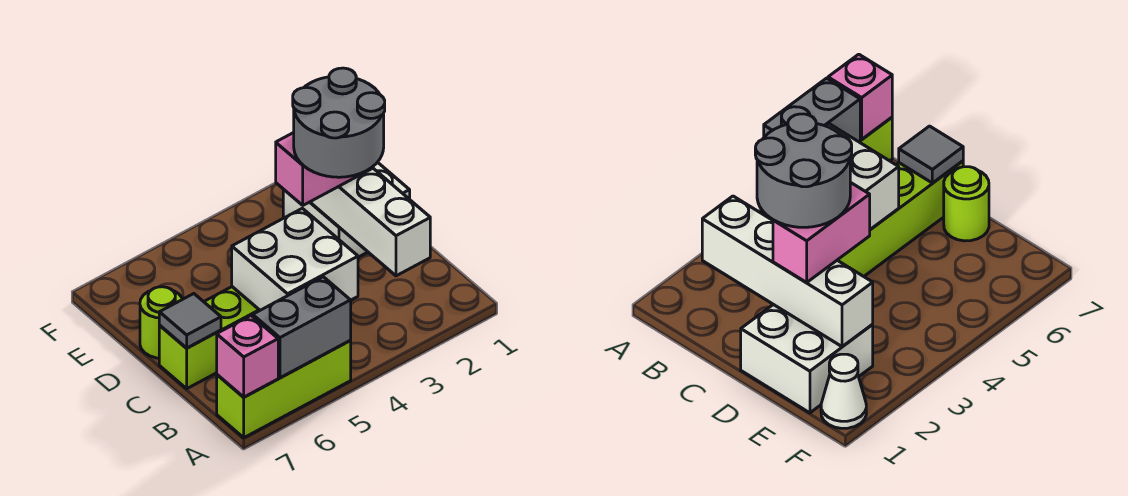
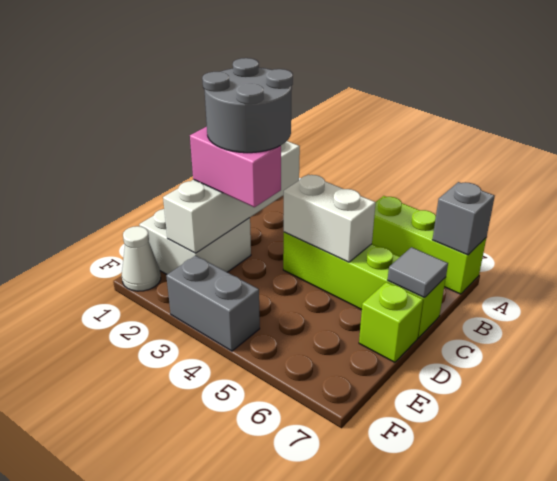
grey 1x2 brick [253,277,351,378] -> grey 1x2 brick moved to [166,256,260,351]
pink 1x1 brick [217,316,278,397] -> grey 1x1 brick [432,182,495,255]
white 2x2 brick [232,208,358,310] -> white 1x2 brick [284,175,376,262]
lime 1x1 round brick [140,287,183,358] -> lime 1x1 brick [359,282,423,362]

